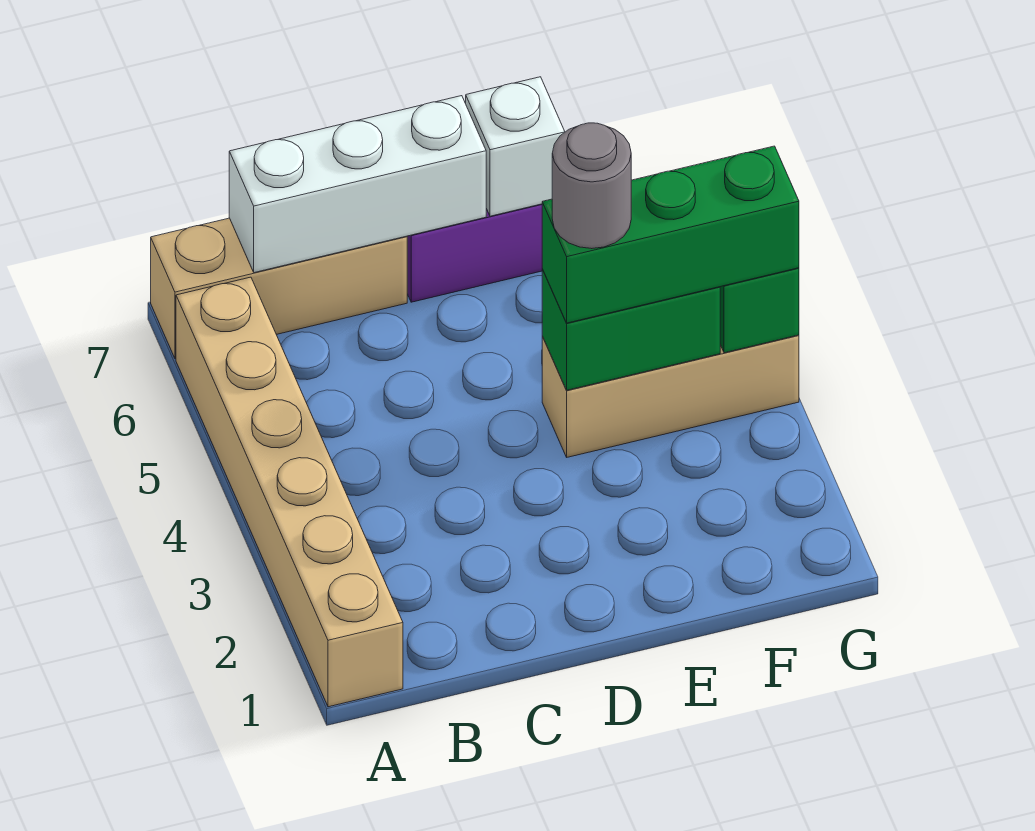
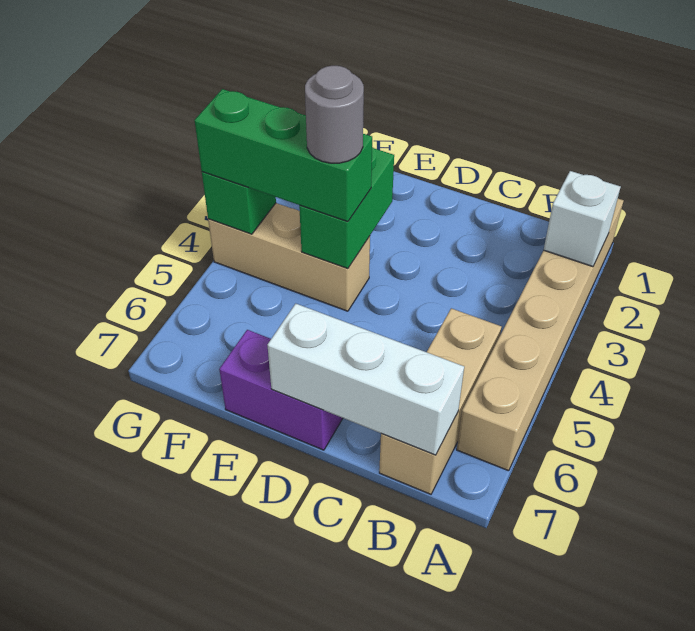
tan 1x3 brick [151,218,407,359] -> tan 1x3 brick turned to [379,308,501,494]
green 1x2 brick [542,269,720,390] -> green 1x2 brick turned to [299,147,394,269]
white 1x1 brick [466,77,565,216] -> white 1x1 brick moved to [544,171,621,267]

